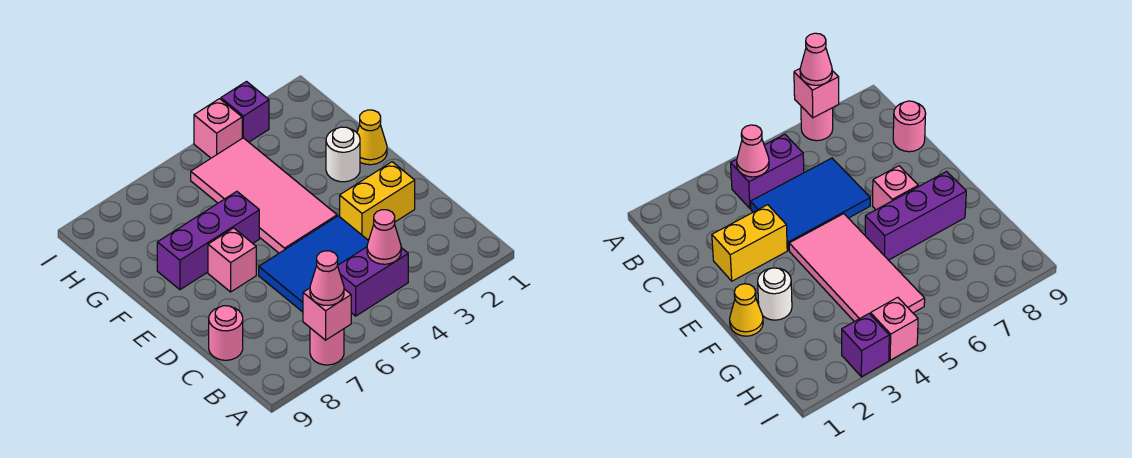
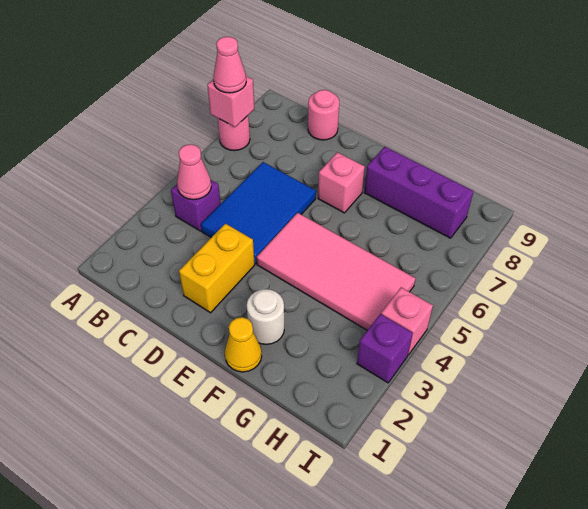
purple 1x2 brick [338,247,408,316] -> purple 1x1 brick [171,180,221,231]
purple 1x3 brick [157,191,259,290] -> purple 1x3 brick turned to [364,147,474,238]

